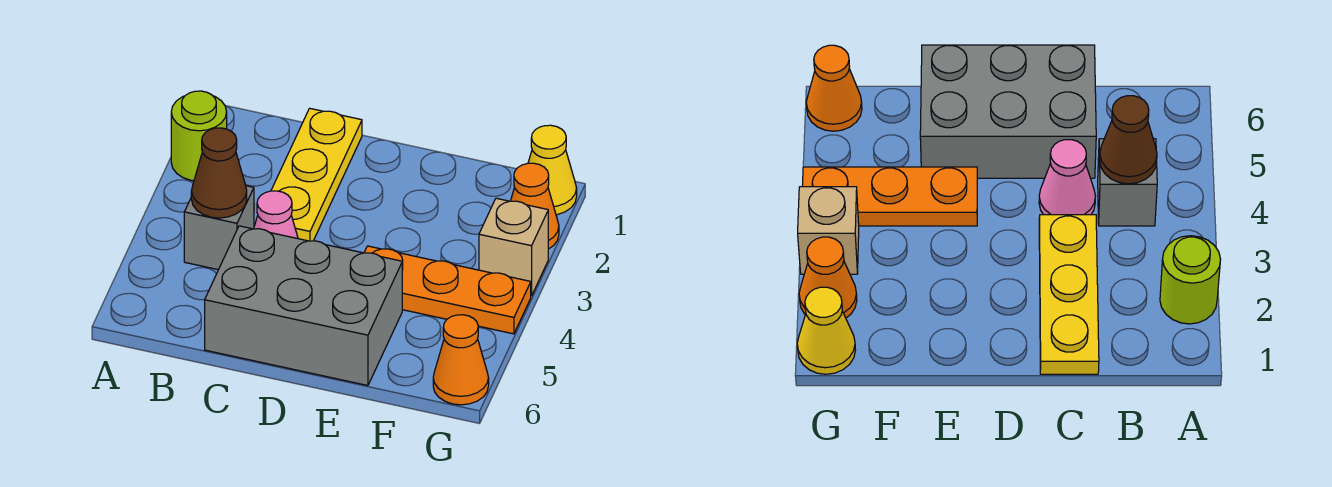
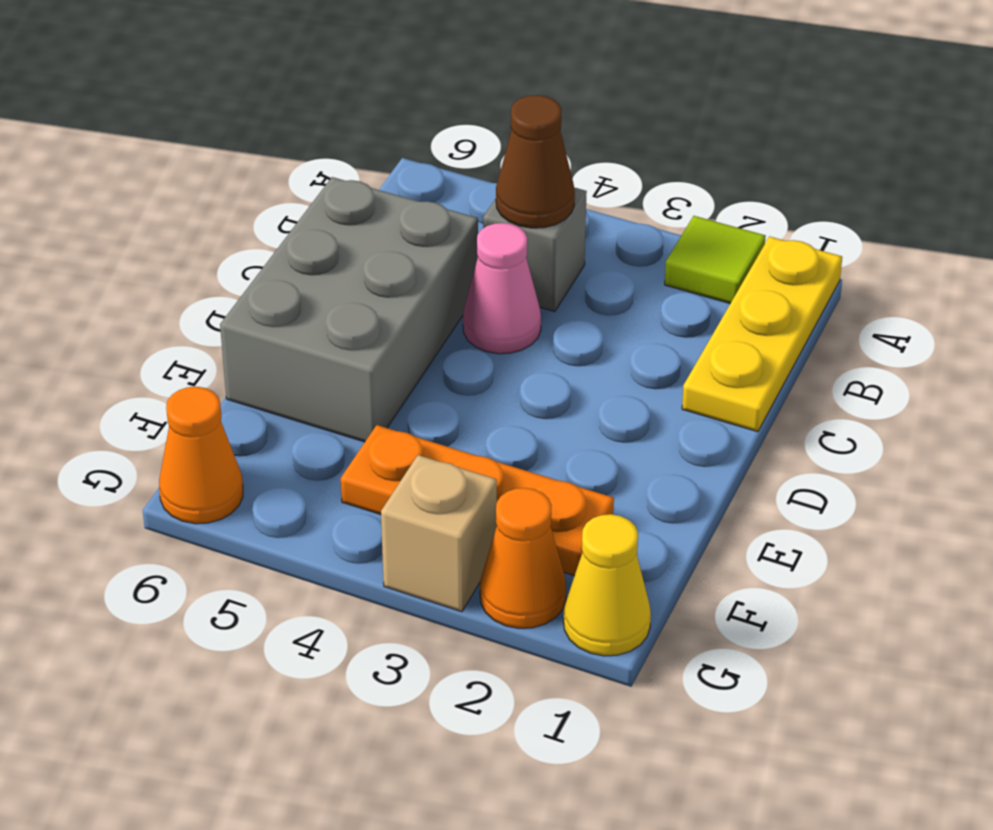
lime 1x1 round brick [171,91,227,181] -> lime 1x1 tile [665,216,766,304]
yellow 1x3 plate [271,108,362,241] -> yellow 1x3 plate turned to [682,237,842,432]
orange 1x3 plate [364,246,531,334] -> orange 1x3 plate turned to [341,425,614,576]

